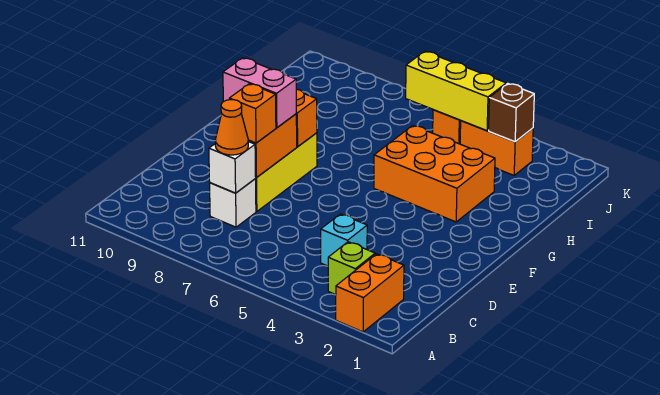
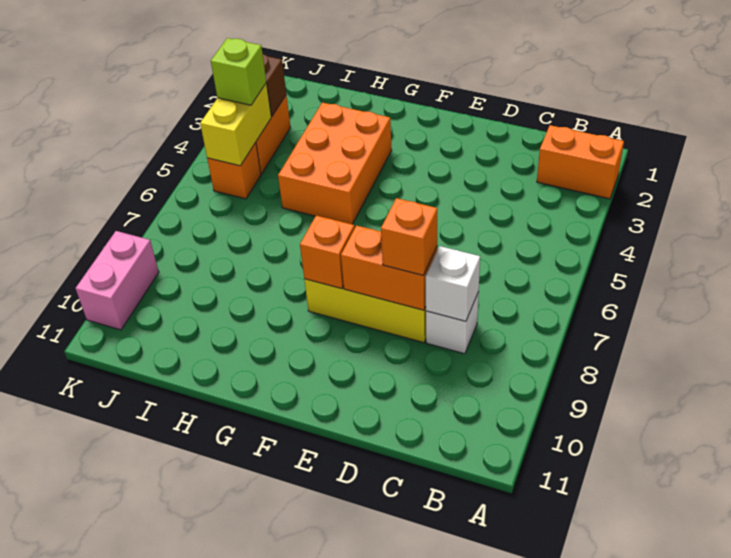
lime 1x1 brick [328,242,375,295] -> lime 1x1 brick moved to [211,38,266,105]
cyan 1x1 brick [321,214,367,266] -> none
orange 1x1 cone [215,100,248,155] -> none
pink 1x2 brick [223,58,296,128] -> pink 1x2 brick moved to [76,231,159,330]
yellow 1x3 brick [406,51,506,131] -> yellow 1x2 brick [200,83,271,166]

